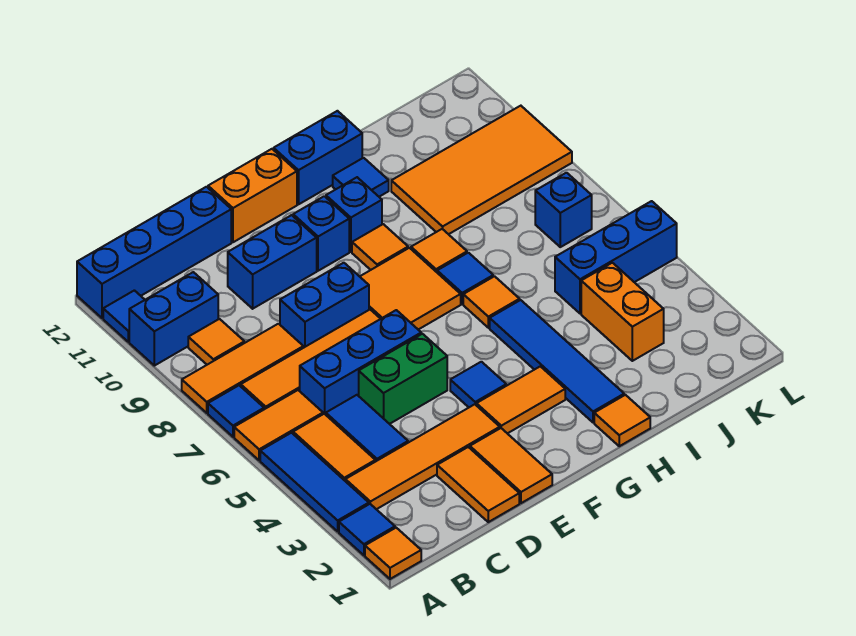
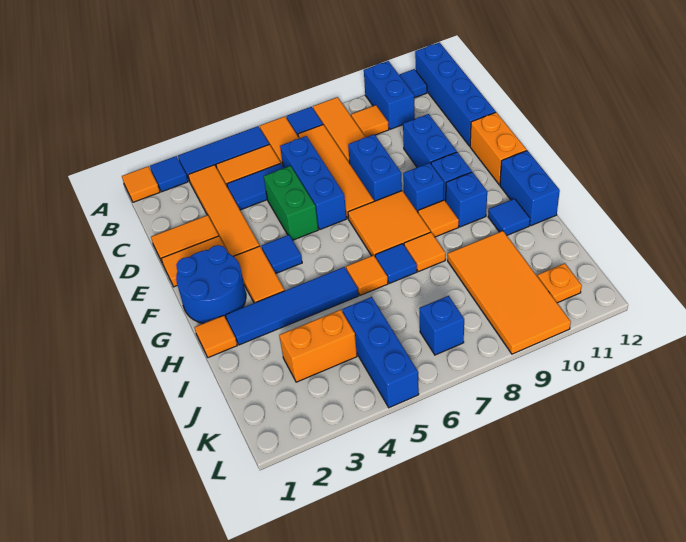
none -> blue 2x2 round brick [176,245,246,323]
none -> blue 1x1 brick [403,163,444,212]
none -> orange 1x1 plate [537,263,582,303]

